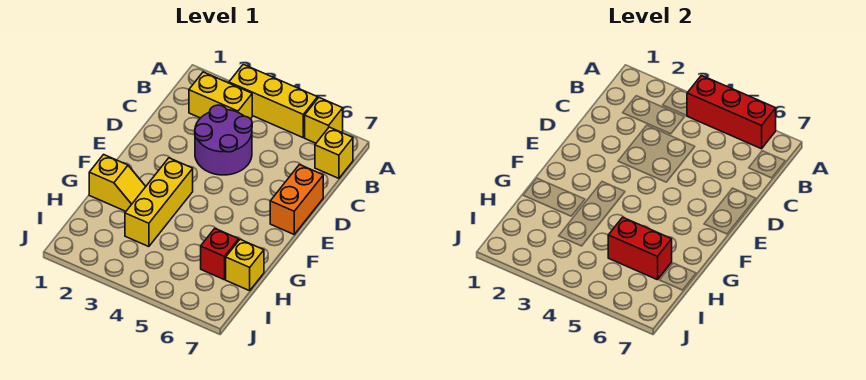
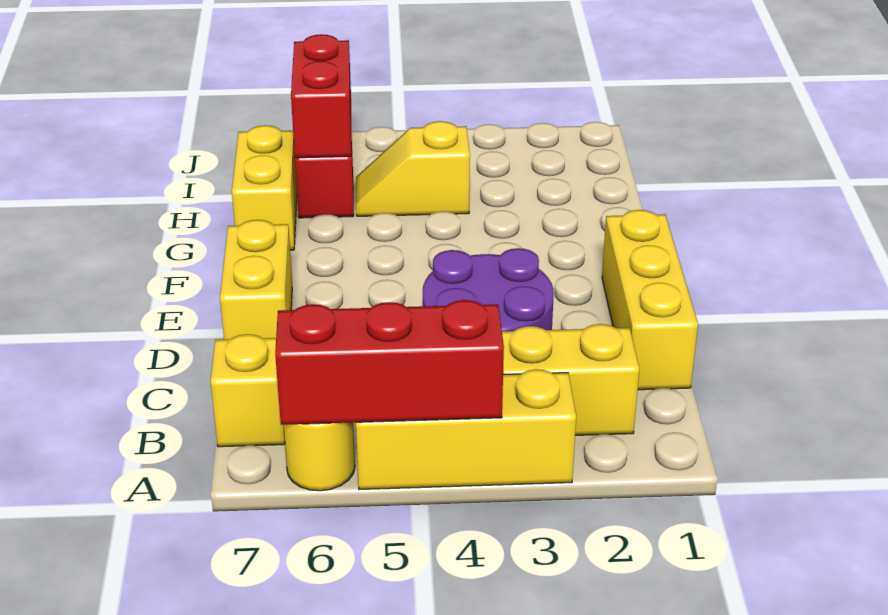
yellow 1x1 brick [305,98,343,143] -> yellow 1x1 round brick [284,422,355,491]
orange 1x2 brick [270,165,323,234] -> yellow 1x2 brick [220,220,292,339]
yellow 1x3 brick [125,158,193,247] -> yellow 1x3 brick moved to [602,210,698,390]
yellow 1x2 slope [89,155,146,211] -> yellow 1x2 slope moved to [356,121,470,216]
red 1x2 brick [608,217,672,280] -> red 1x2 brick turned to [291,34,351,158]
yellow 1x1 brick [226,240,264,291] -> yellow 1x2 brick [232,125,297,250]

